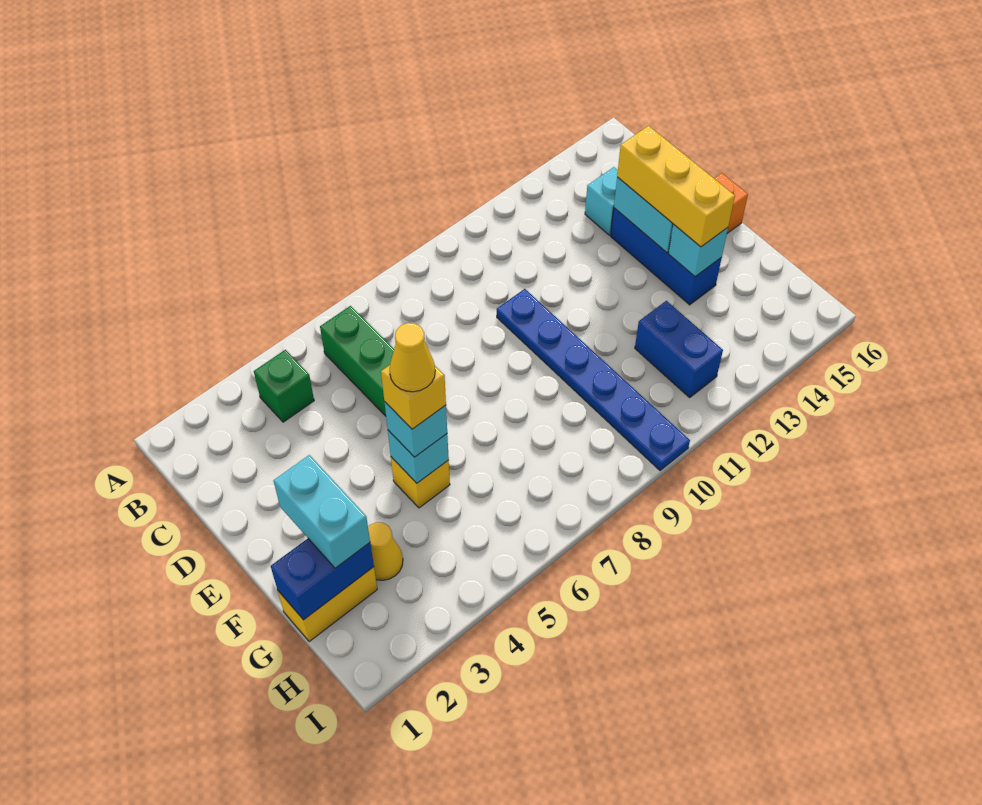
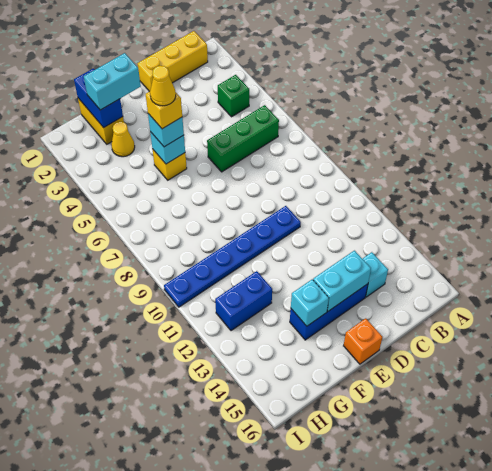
yellow 1x3 brick [617,126,735,247] -> yellow 1x3 brick moved to [138,31,208,92]

